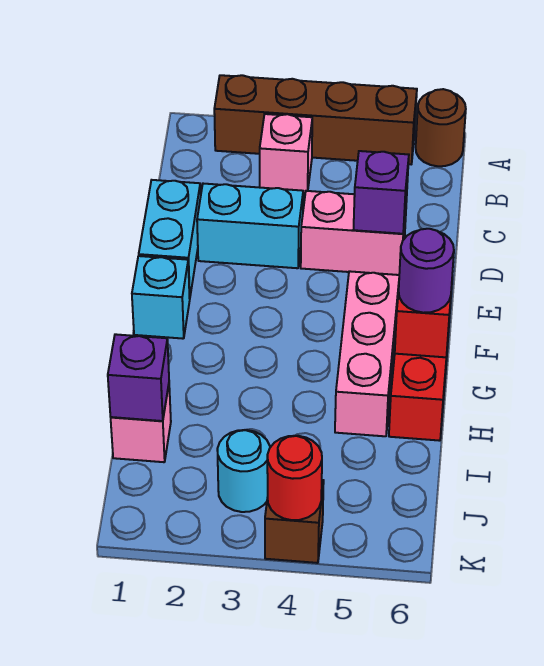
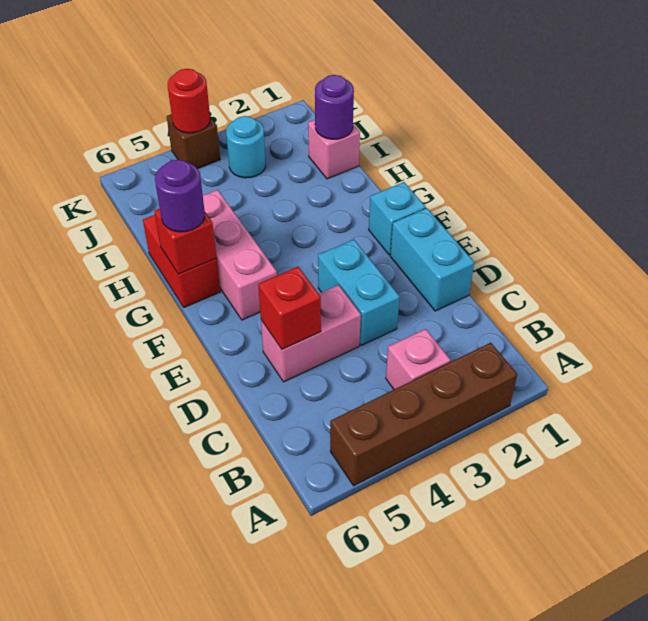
brown 1x1 round brick [416,89,466,166] -> none
cyan 1x2 brick [197,184,303,268] -> cyan 1x2 brick turned to [318,240,400,346]
purple 1x1 brick [354,151,409,234] -> red 1x1 brick [258,267,321,349]
purple 1x1 brick [108,334,169,421] -> purple 1x1 round brick [315,75,354,139]

